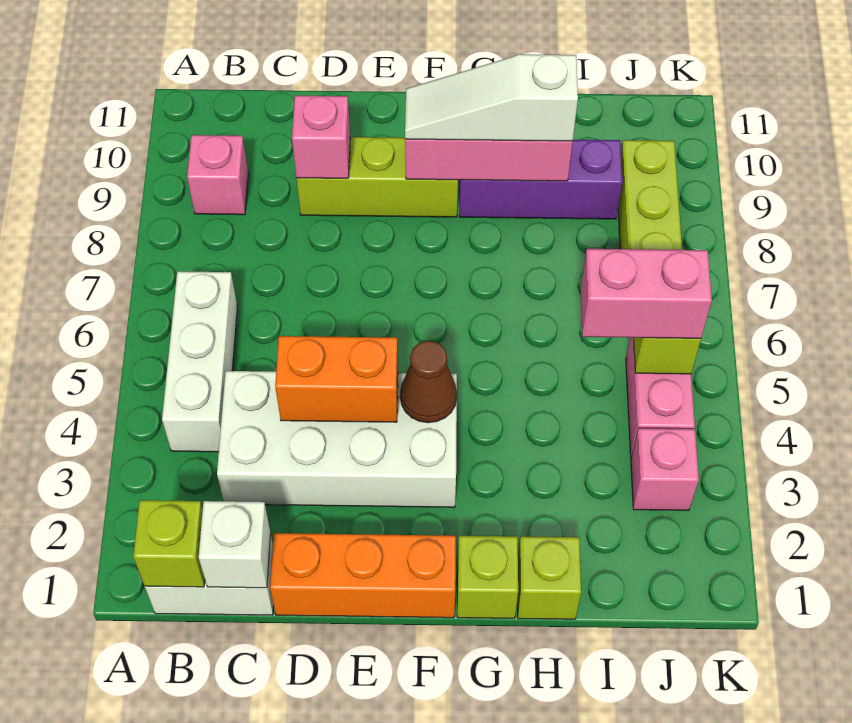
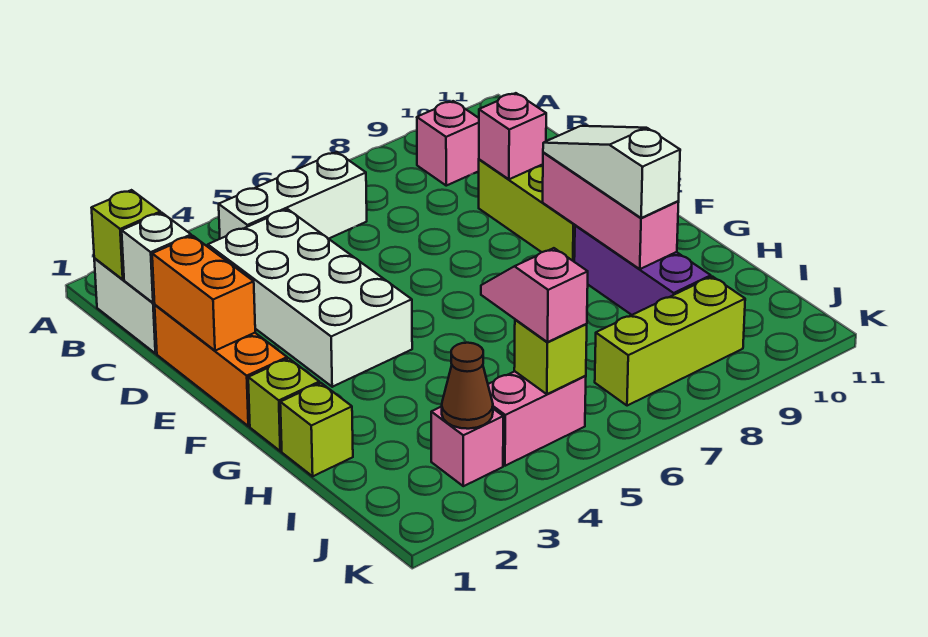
orange 1x2 brick [275,336,398,422] -> orange 1x2 brick moved to [152,236,255,351]
brown 1x1 cone [400,341,457,423] -> brown 1x1 cone moved to [442,343,493,429]
pink 1x2 brick [581,249,712,338] -> pink 1x2 slope [481,248,588,342]

